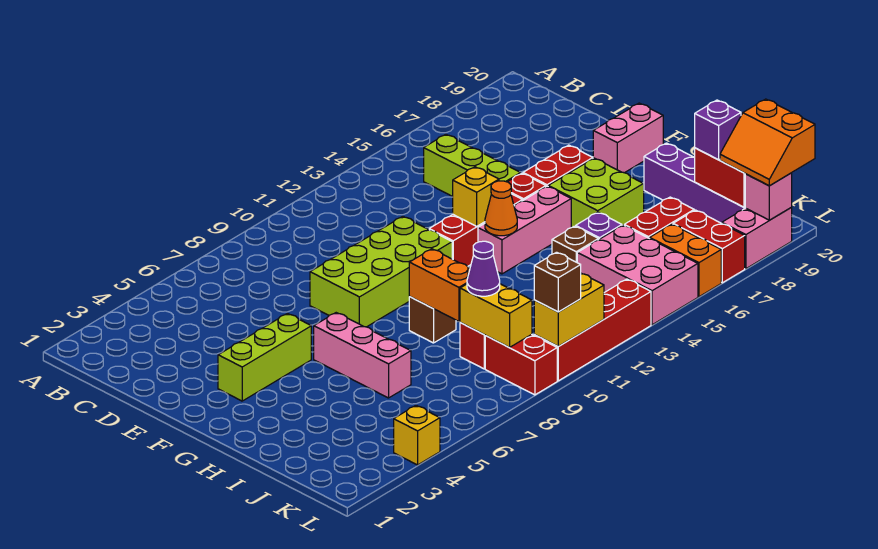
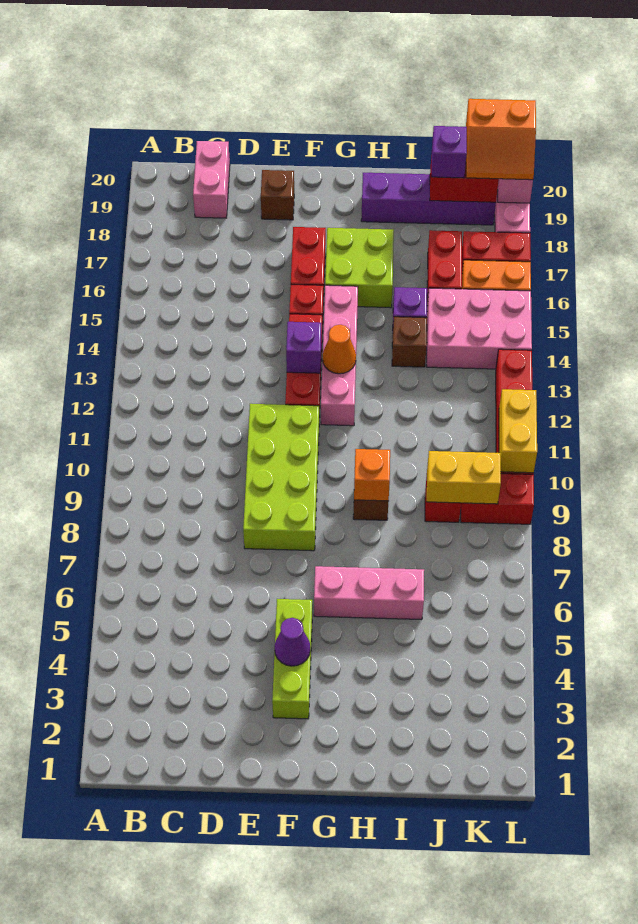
lime 1x3 brick [424,134,521,197] -> none
yellow 1x1 brick [453,167,499,226] -> purple 1x1 brick [286,322,321,373]
pink 1x2 brick [593,103,663,173] -> pink 1x2 brick moved to [193,141,230,218]
pink 1x3 brick [478,186,571,274] -> pink 1x4 brick [321,285,358,426]
orange 1x2 brick [409,249,470,322] -> orange 1x1 brick [354,449,390,501]
purple 1x1 cone [467,241,500,296] -> purple 1x1 cone moved to [275,618,310,666]
yellow 1x1 brick [394,406,440,465] -> none
brown 1x1 brick [534,252,581,312] -> brown 1x1 brick moved to [261,170,294,220]

